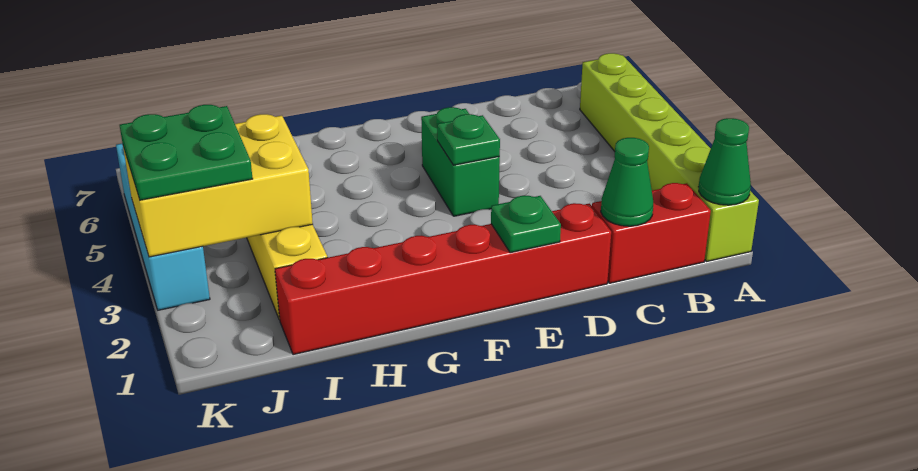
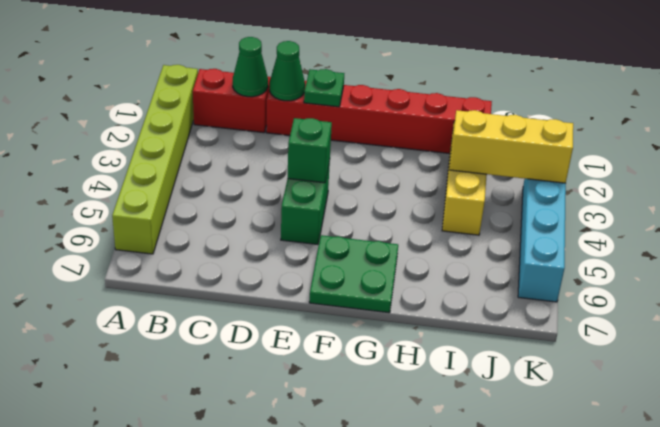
green 1x1 cone [699,118,751,205] -> green 1x1 cone moved to [270,41,305,101]
green 1x1 plate [437,114,500,165] -> green 1x1 brick [288,118,332,183]
yellow 2x3 brick [123,114,313,257] -> yellow 1x3 brick [449,110,573,183]
green 2x2 plate [120,105,253,200] -> green 2x2 plate moved to [309,235,398,313]

